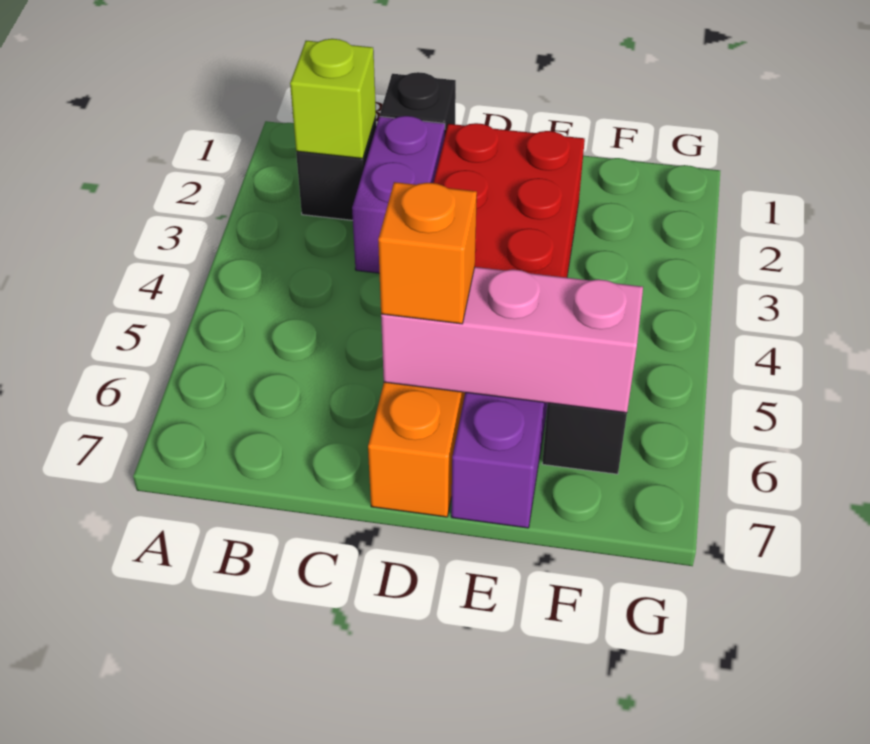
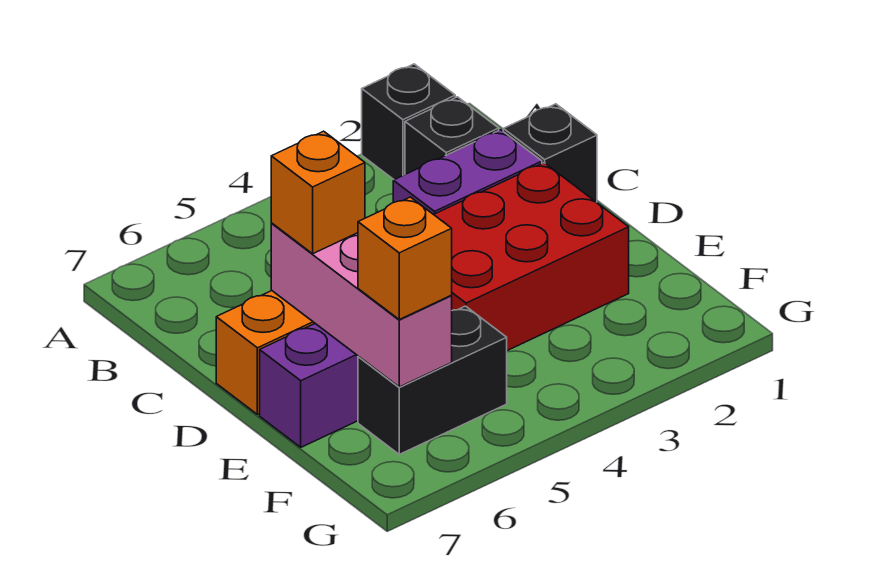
none -> black 1x1 brick [362,64,455,180]
lime 1x1 brick [290,39,376,159] -> none
none -> orange 1x1 brick [358,197,452,319]

